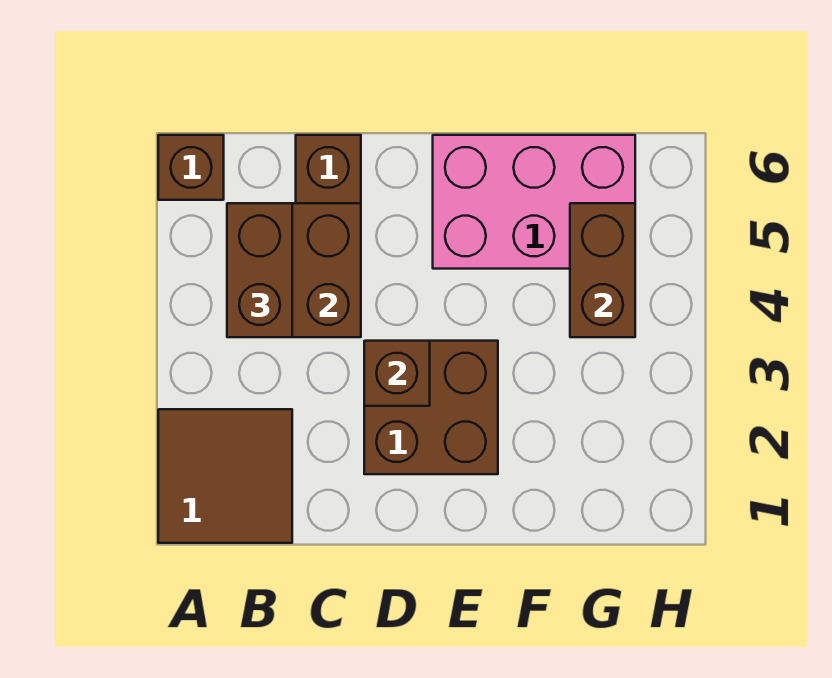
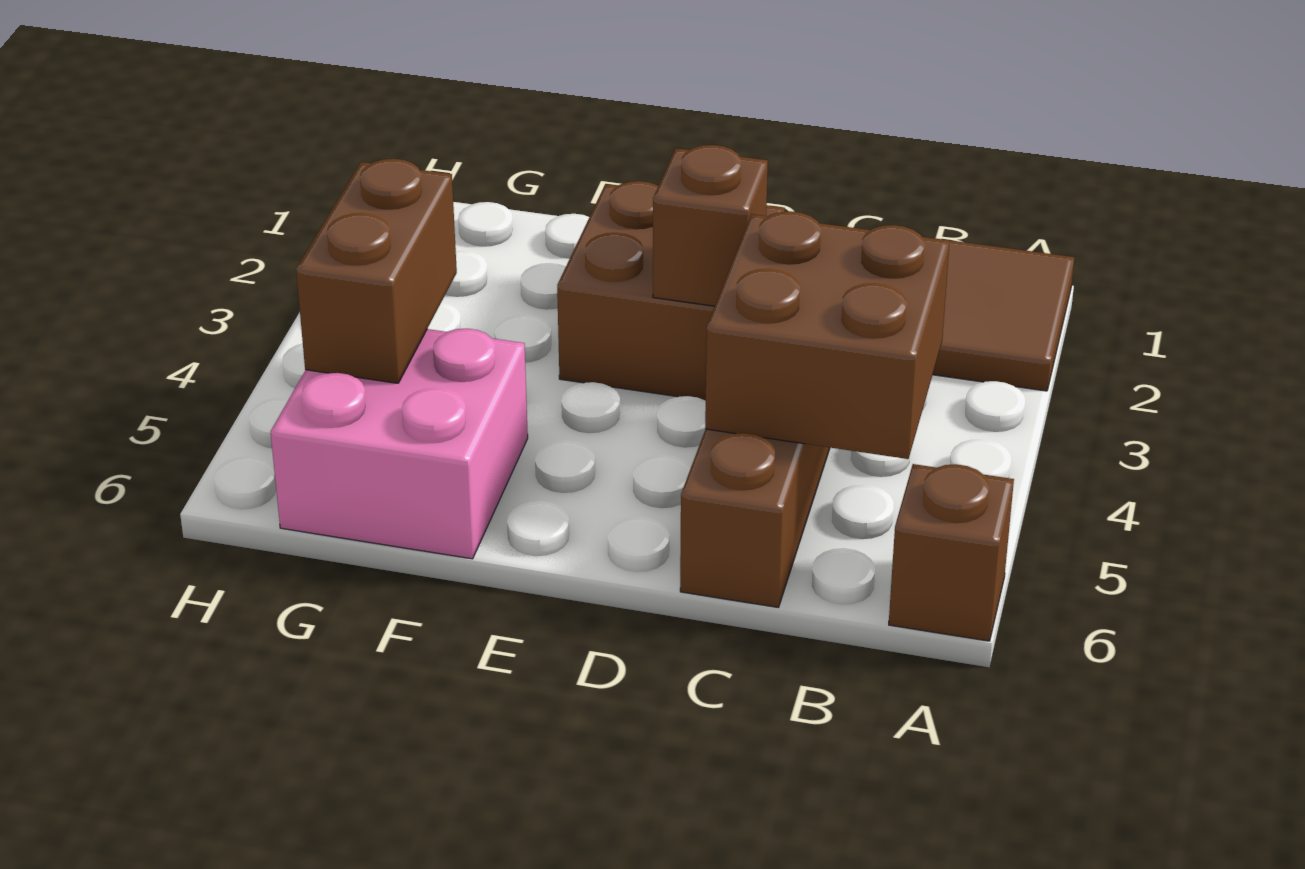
brown 1x2 brick [227,203,292,337] -> none
pink 2x3 brick [433,135,635,269] -> pink 2x2 brick [271,329,528,559]

